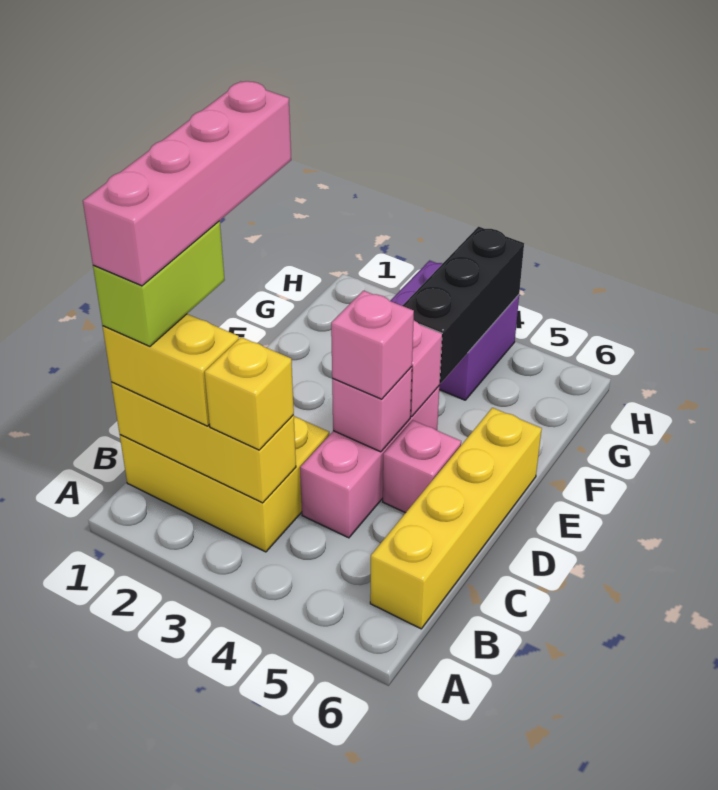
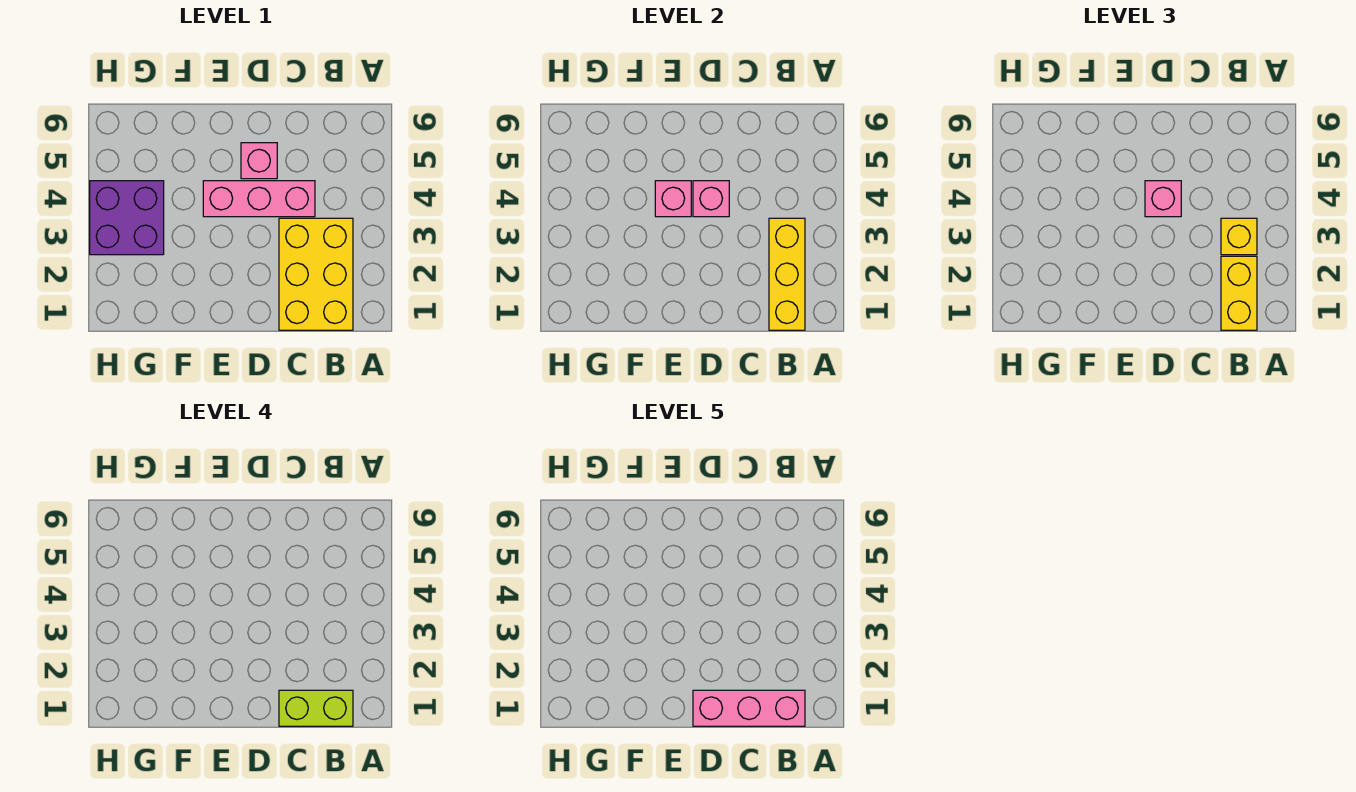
pink 1x4 brick [83,81,291,286] -> pink 1x3 brick [693,690,805,726]
yellow 1x4 brick [370,408,542,629] -> none
black 1x3 brick [402,227,524,383] -> none

